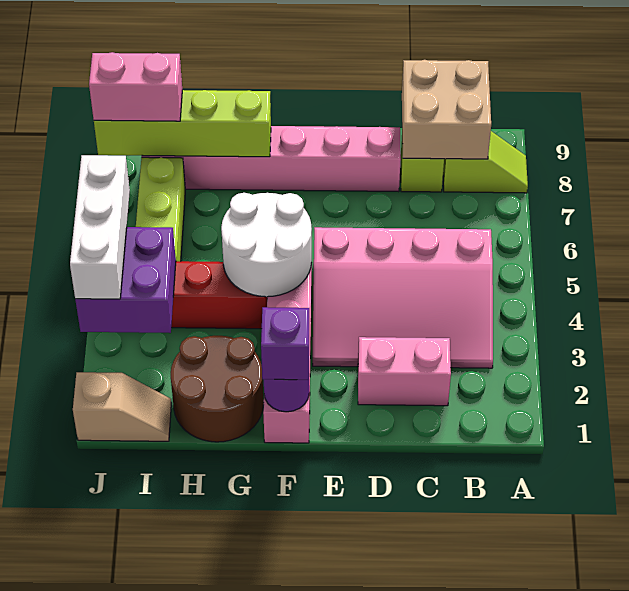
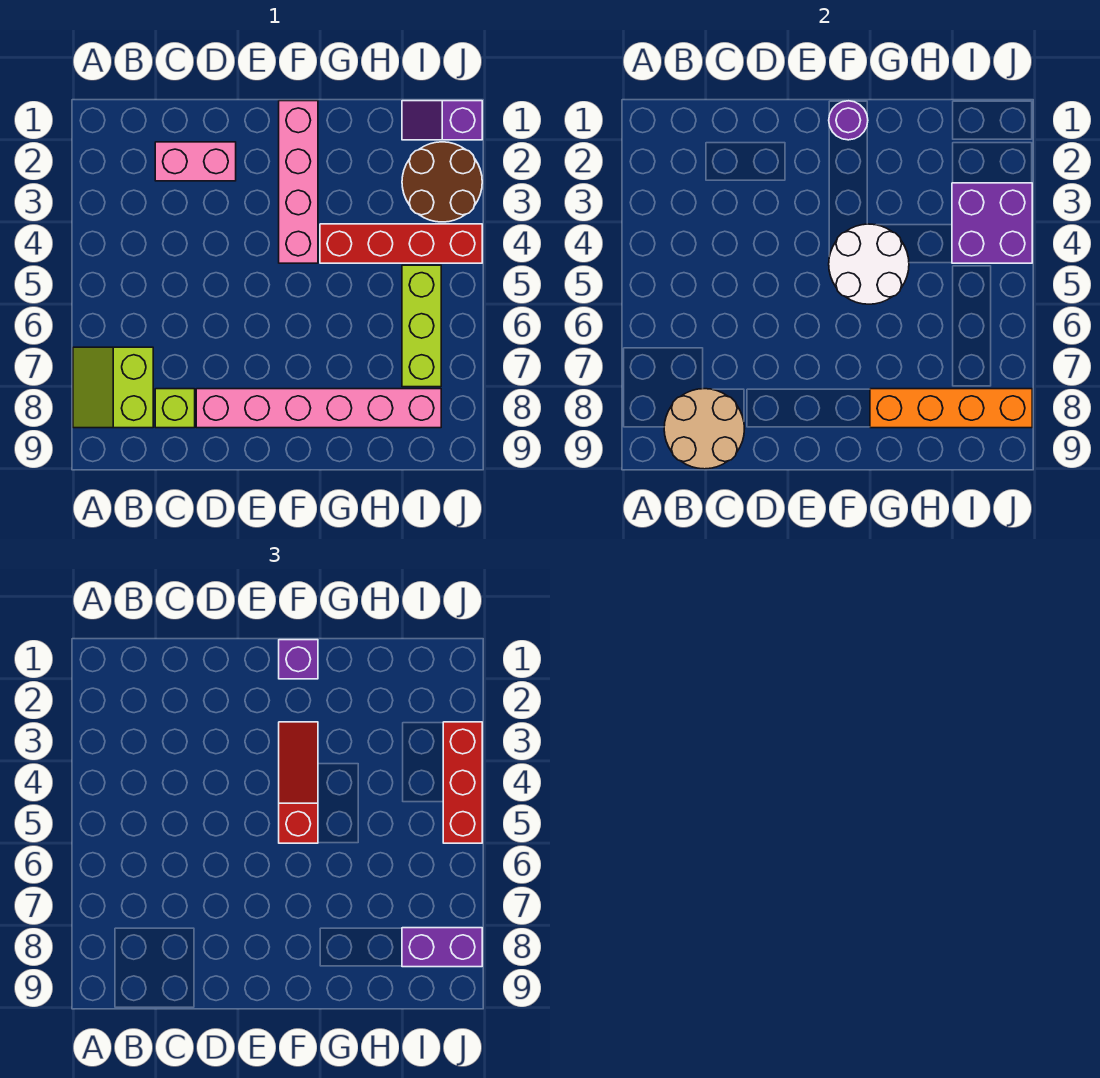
lime 1x2 slope [443,131,528,193] -> lime 2x2 slope [73,347,153,428]
pink 3x4 slope [313,227,493,368] -> none
tan 2x2 brick [402,60,491,159] -> tan 2x2 round brick [664,389,744,469]
none -> red 1x3 slope [279,722,318,843]
brown 2x2 round brick [171,336,264,442] -> brown 2x2 round brick moved to [402,142,482,222]
lime 1x4 brick [94,90,271,157] -> orange 1x4 brick [870,389,1032,428]
tan 1x2 slope [73,372,171,441] -> purple 1x2 slope [402,101,482,140]
pink 1x2 brick [89,52,182,121] -> purple 1x2 brick [402,928,482,967]
white 1x3 brick [70,155,130,299] -> red 1x3 brick [443,722,482,843]

